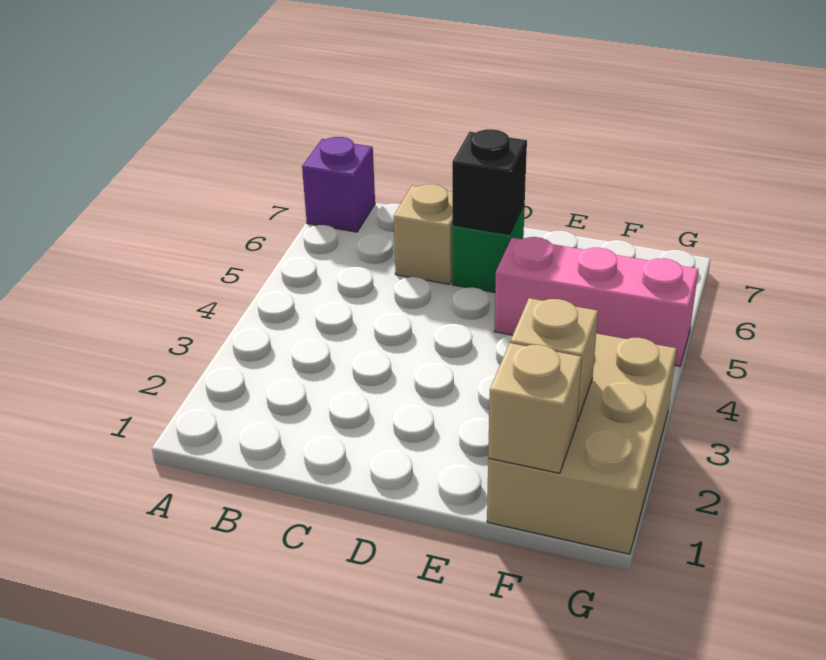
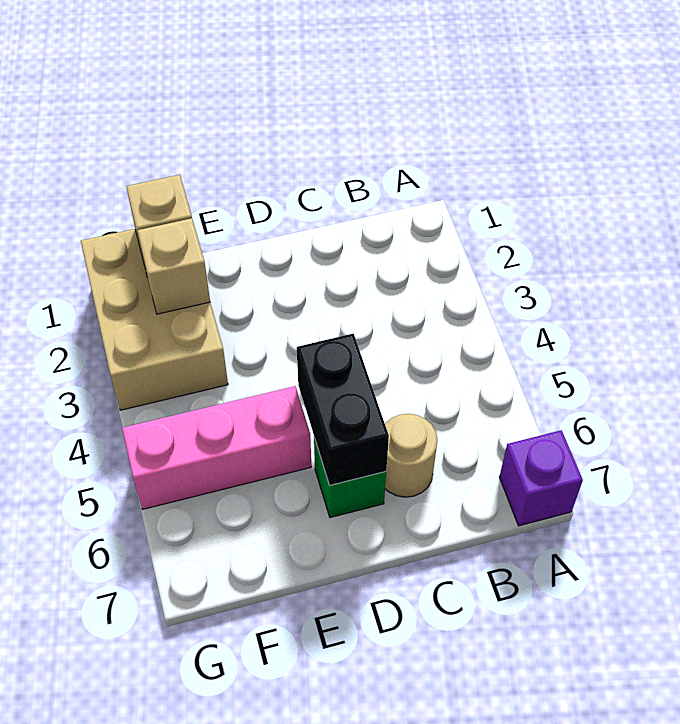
tan 1x1 brick [394,184,453,284] -> tan 1x1 round brick [385,414,438,497]
black 1x1 brick [452,129,527,235] -> black 1x2 brick [297,334,389,486]

